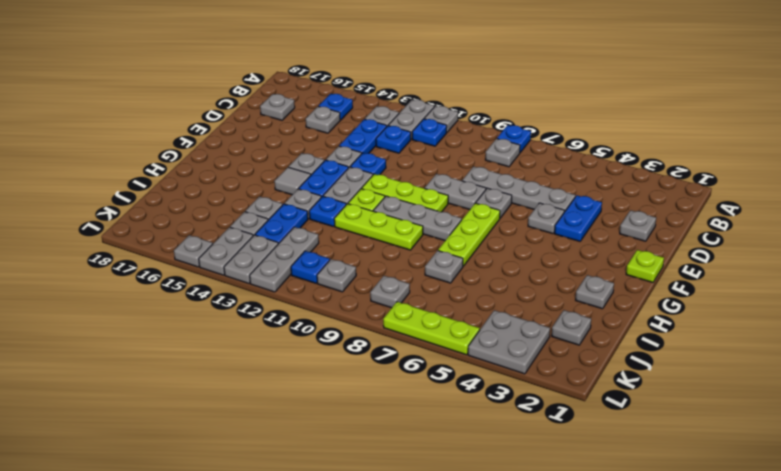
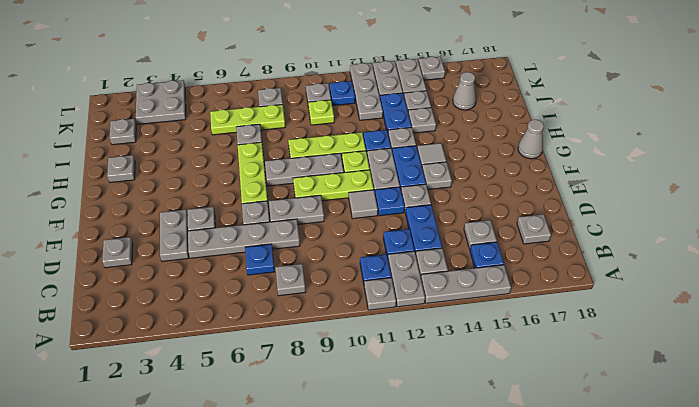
blue 1x1 plate [497,125,531,153] -> blue 1x1 plate moved to [245,244,274,275]
none -> grey 1x3 plate [421,265,511,303]
blue 1x2 plate [555,195,602,241] -> grey 1x2 plate [160,210,189,261]
none -> grey 1x1 tile [349,190,378,219]
lime 1x1 plate [626,250,664,282] -> lime 1x1 plate moved to [308,100,334,125]
none -> grey 1x1 cone [518,120,544,159]
none -> grey 1x1 cone [453,72,476,110]
lime 1x3 plate [383,302,480,355] -> lime 1x3 plate moved to [210,105,285,135]

